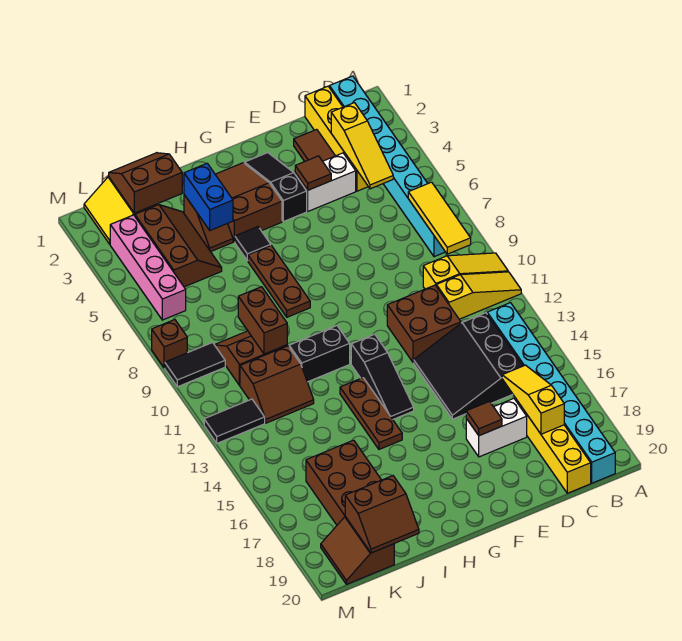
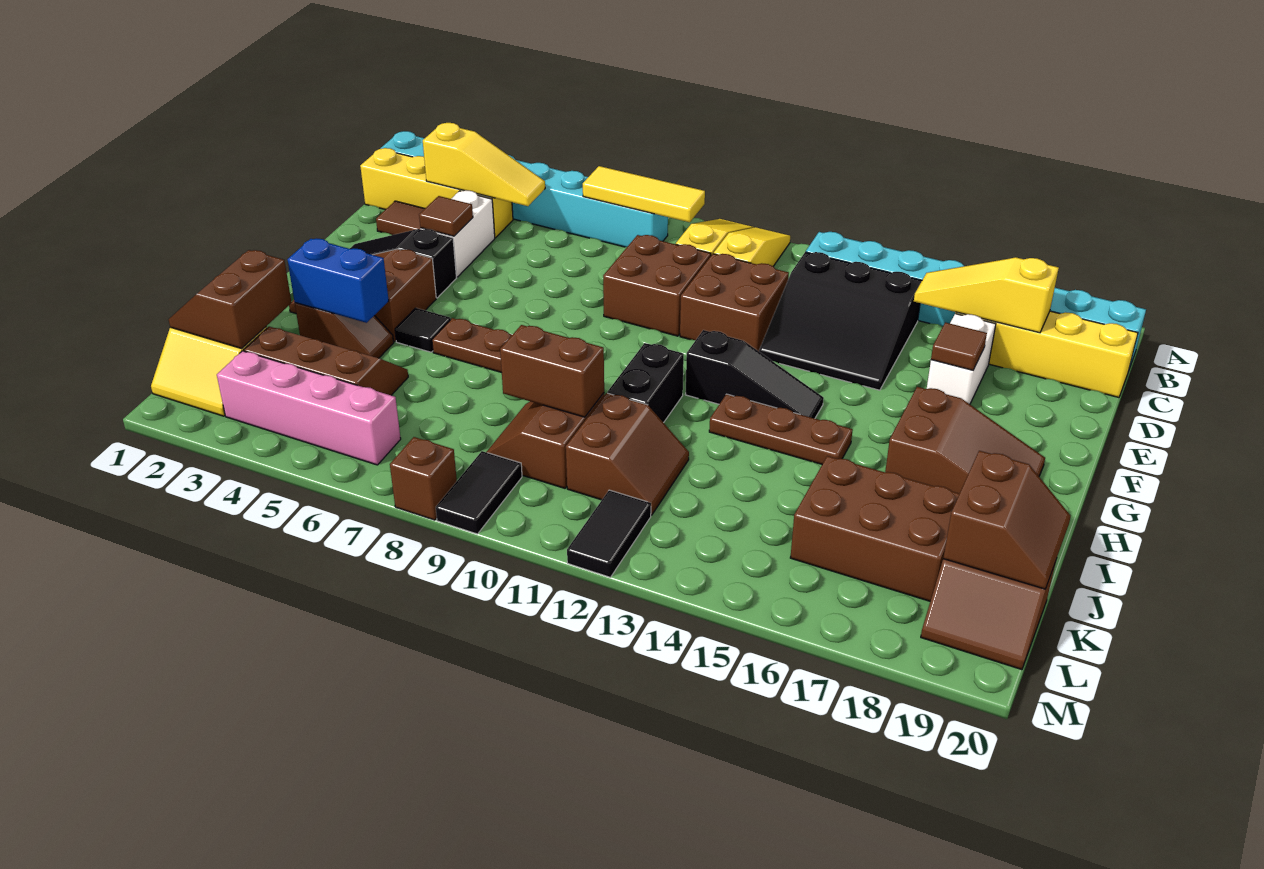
none -> brown 2x2 brick [603,235,711,336]
none -> brown 2x3 slope [885,387,1045,494]

